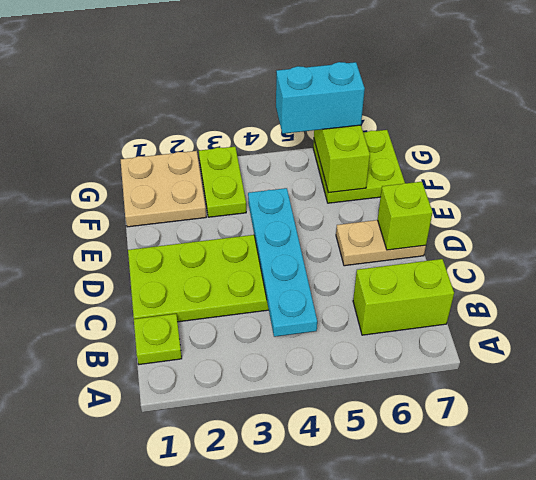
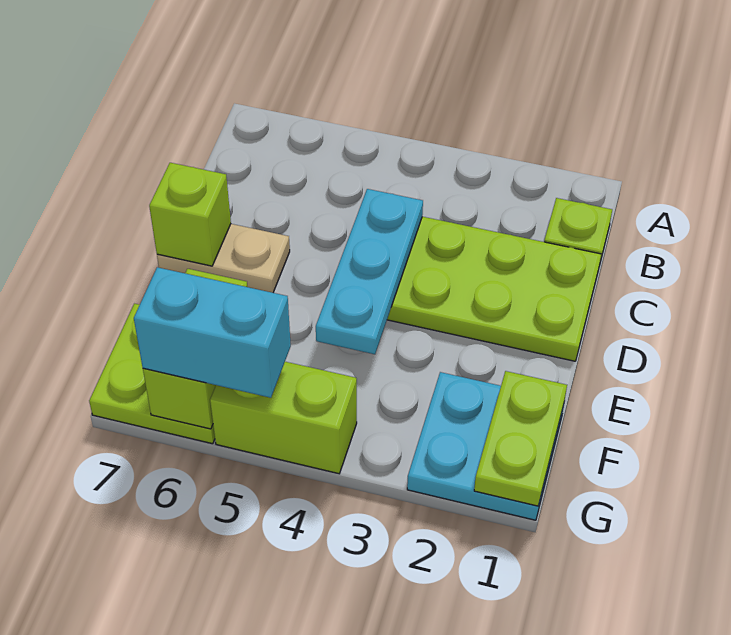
cyan 1x4 plate [248,188,317,337] -> cyan 1x3 plate [316,189,423,354]
lime 1x2 brick [353,259,454,335] -> lime 1x2 brick moved to [210,362,357,474]
tan 2x2 plate [120,151,206,227] -> cyan 2x2 plate [407,372,564,520]
lime 1x2 plate [199,147,246,217] -> lime 1x2 plate moved to [474,371,567,506]

